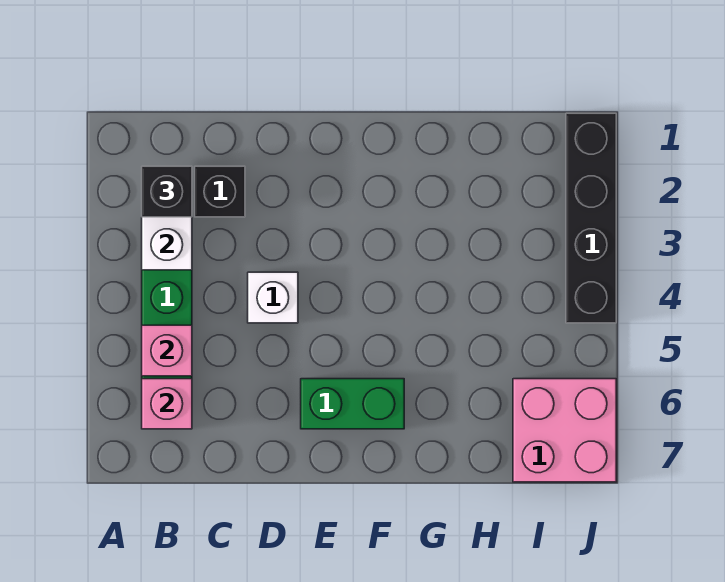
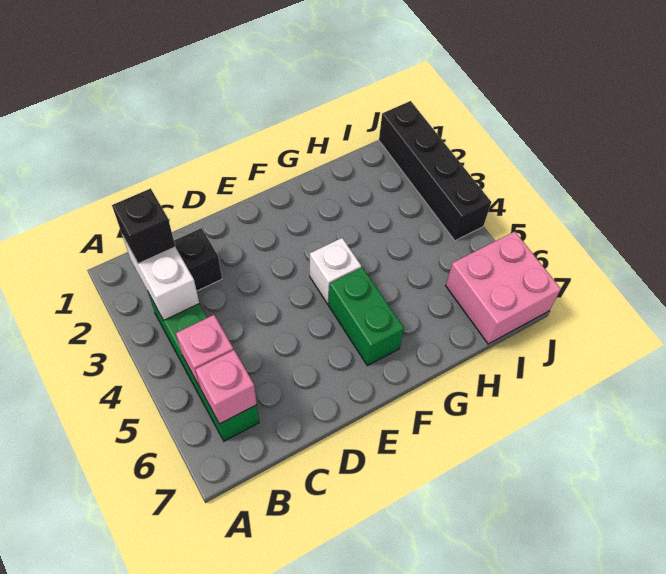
white 1x1 brick [248,272,298,323] -> white 1x1 brick moved to [310,238,361,304]
green 1x2 brick [301,379,404,429] -> green 1x2 brick turned to [328,267,404,366]

